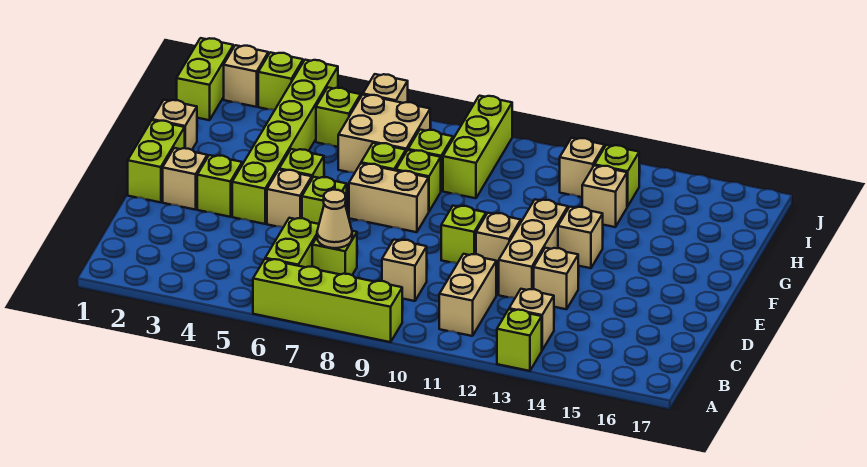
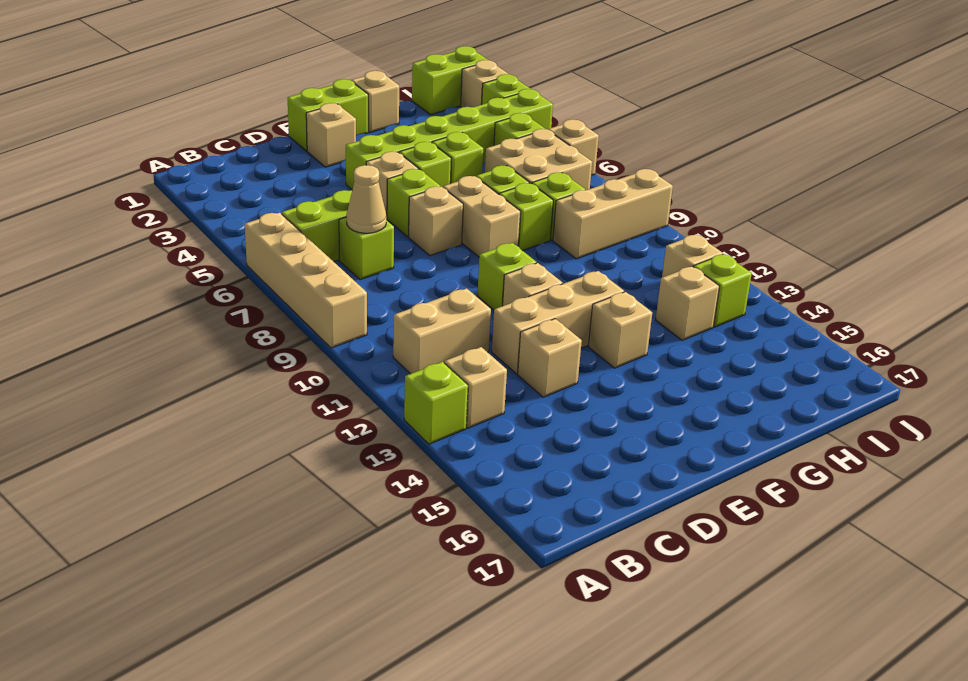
lime 1x4 brick [253,259,402,342] -> tan 1x4 brick [245,213,367,348]
tan 1x1 brick [382,240,427,301] -> tan 1x1 brick moved to [409,187,463,256]
lime 1x1 brick [197,155,242,217] -> lime 1x1 brick moved to [432,132,483,184]
lime 1x3 brick [443,96,512,198] -> tan 1x3 brick [553,169,673,259]

